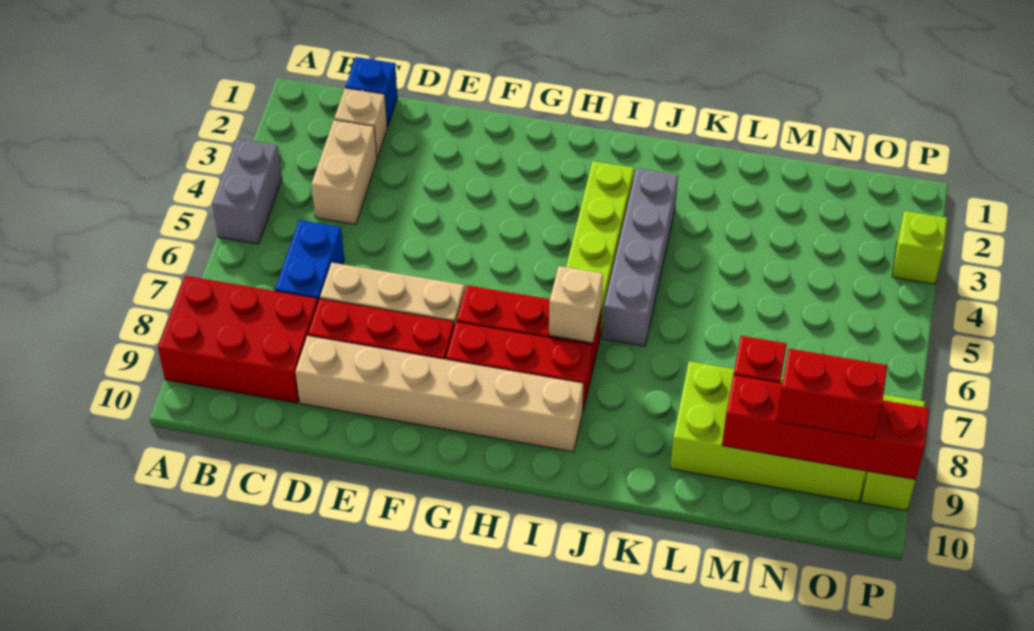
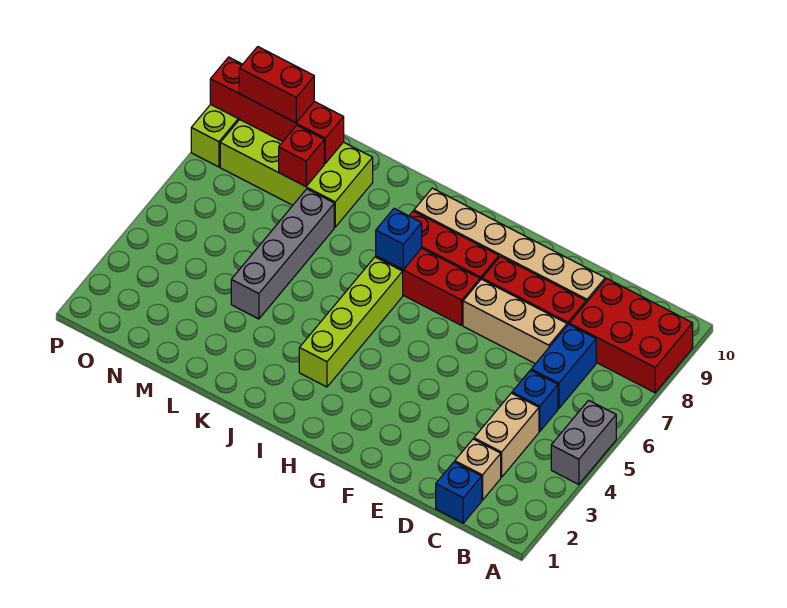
none -> blue 1x1 brick [512,370,558,431]
tan 1x1 brick [549,266,603,343] -> blue 1x1 brick [376,208,422,269]
grey 1x4 brick [602,168,678,346] -> grey 1x4 brick moved to [231,189,334,319]
lime 1x1 brick [892,211,947,284] -> none

